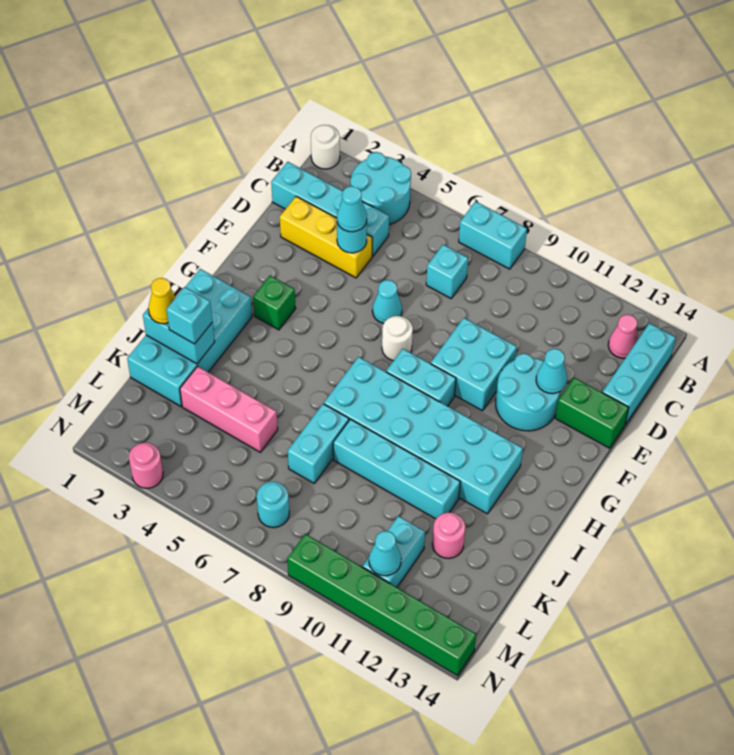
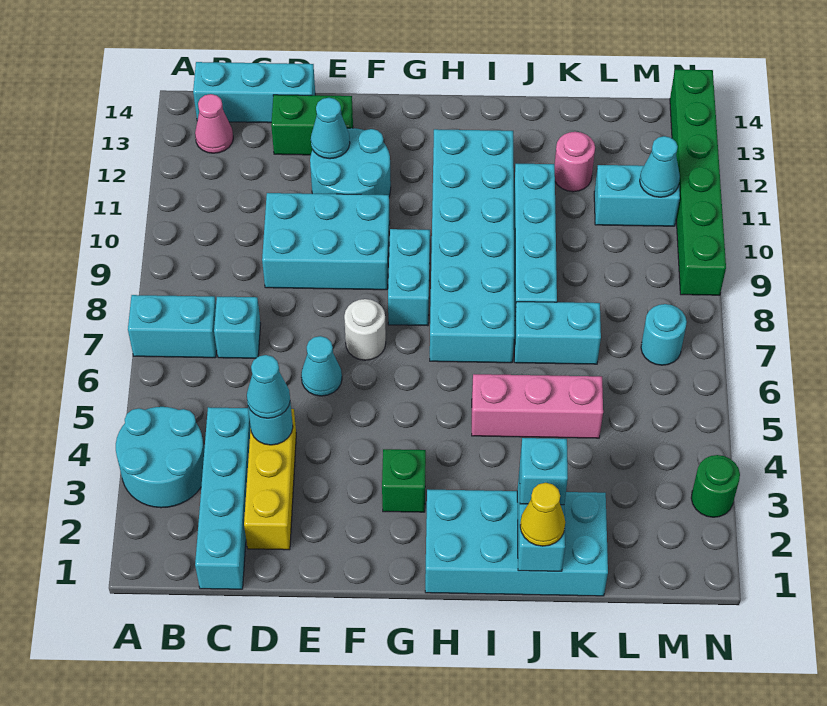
white 1x1 round brick [311,125,340,169] -> none
cyan 1x2 brick [459,201,527,269] -> cyan 1x2 brick turned to [128,295,217,358]
cyan 2x2 brick [431,318,517,411] -> cyan 2x3 brick [262,193,390,290]
green 1x2 brick [555,378,629,448] -> green 1x2 brick turned to [271,95,353,155]
pink 1x3 brick [180,366,278,452] -> pink 1x3 brick turned to [472,374,603,438]
pink 1x1 round brick [129,443,163,488] -> green 1x1 round brick [691,455,740,517]

